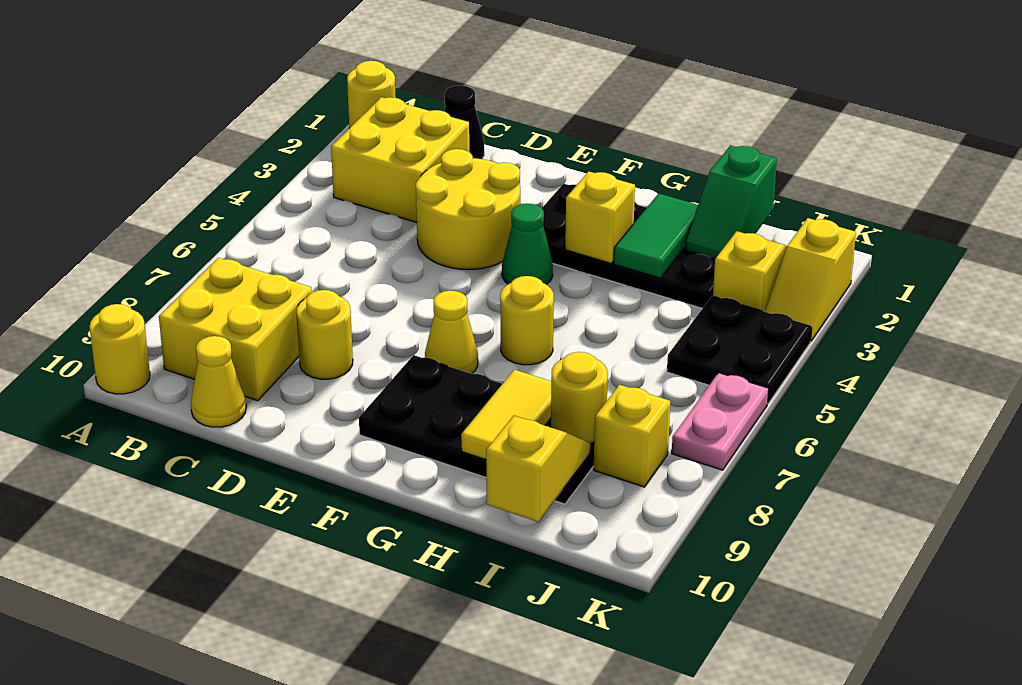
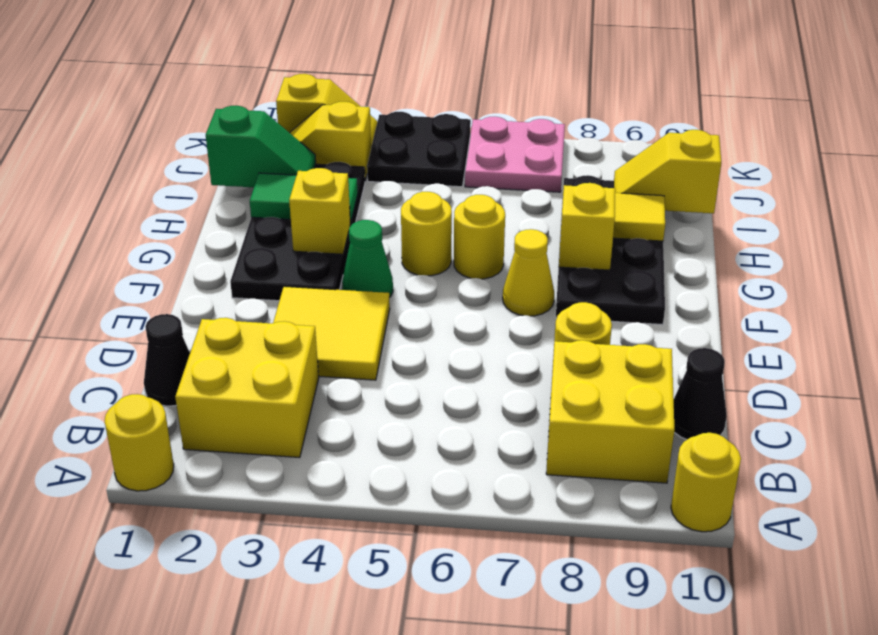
yellow 1x1 cone [191,336,246,427] -> black 1x1 cone [674,348,727,440]
yellow 2x2 round brick [416,149,520,270] -> yellow 2x2 tile [273,286,390,380]
yellow 1x1 round brick [551,352,608,443] -> yellow 1x1 round brick moved to [401,192,452,276]
yellow 1x1 brick [594,385,670,487] -> yellow 1x1 brick moved to [559,183,615,270]
pink 1x2 plate [672,373,769,470] -> pink 2x2 plate [465,117,565,192]

